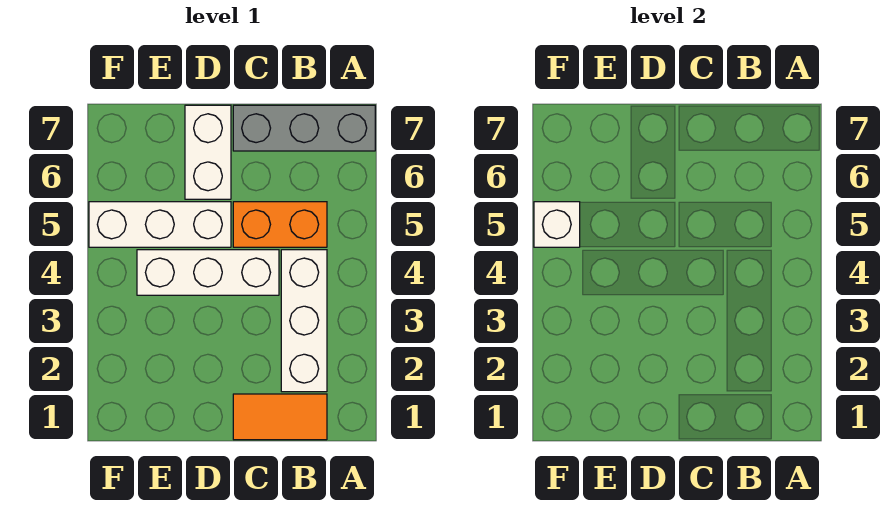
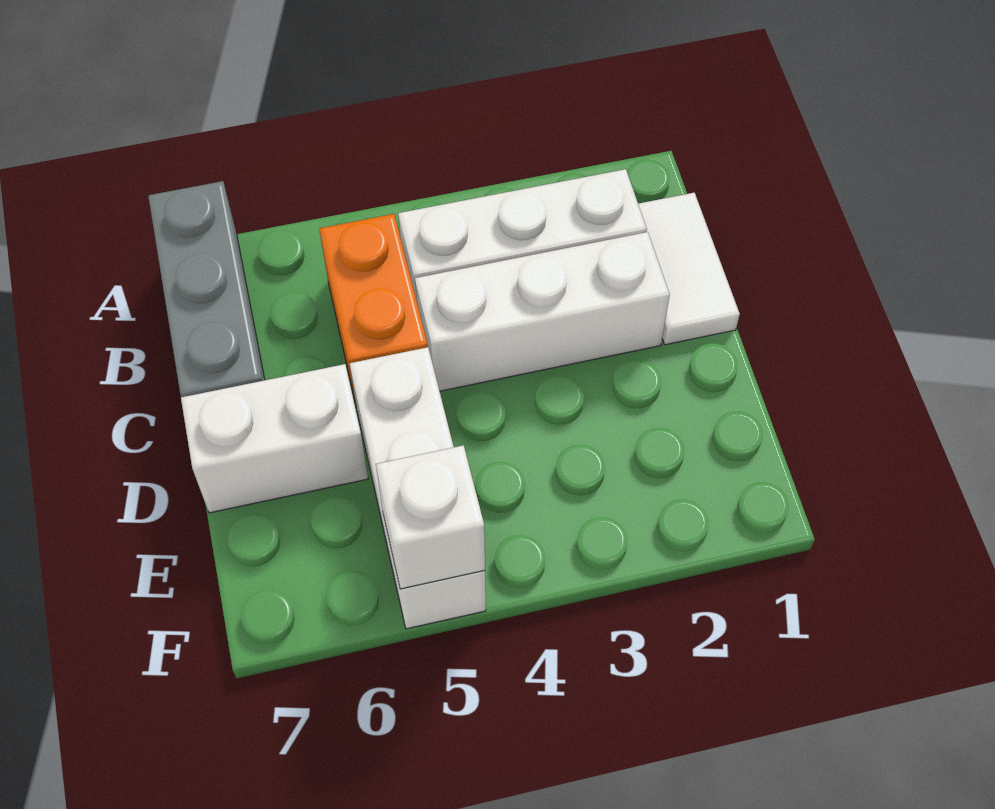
orange 1x2 tile [233,394,327,440] -> white 1x2 tile [638,193,740,345]
white 1x3 brick [137,250,279,295] -> white 1x3 brick turned to [415,232,670,391]

